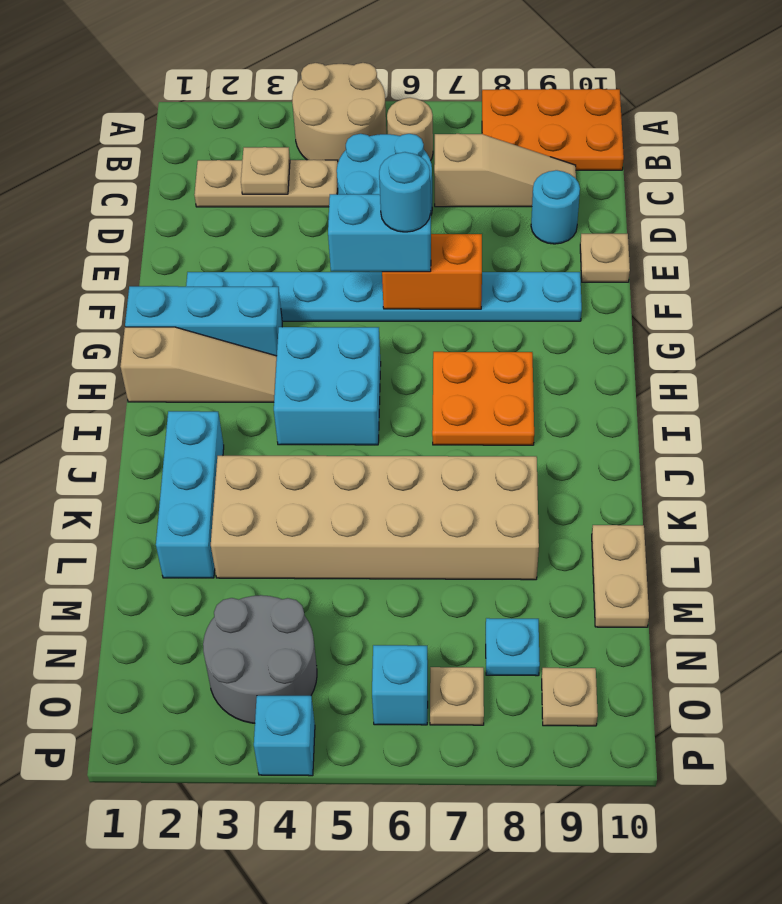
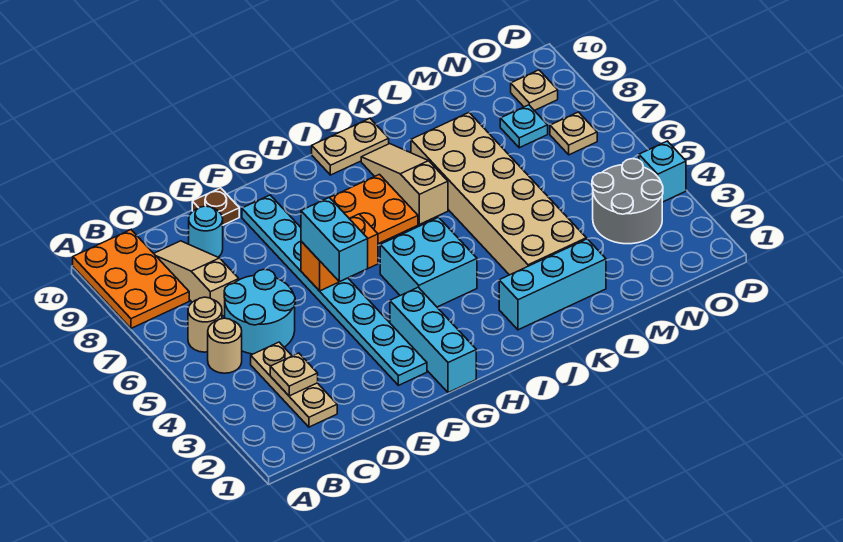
tan 2x2 round brick [292,63,386,162] -> tan 1x1 round brick [208,318,242,373]
tan 1x1 plate [580,234,630,282] -> brown 1x1 plate [192,188,239,225]
orange 1x2 brick [382,234,482,309] -> orange 1x2 brick turned to [301,214,378,291]
cyan 1x1 round brick [379,152,431,232] -> none
tan 1x3 slope [120,327,277,402] -> tan 1x3 slope moved to [361,144,448,224]
tan 1x2 plate [592,525,649,627] -> tan 1x2 plate moved to [312,118,389,175]
cyan 1x1 brick [372,645,428,725] -> none

